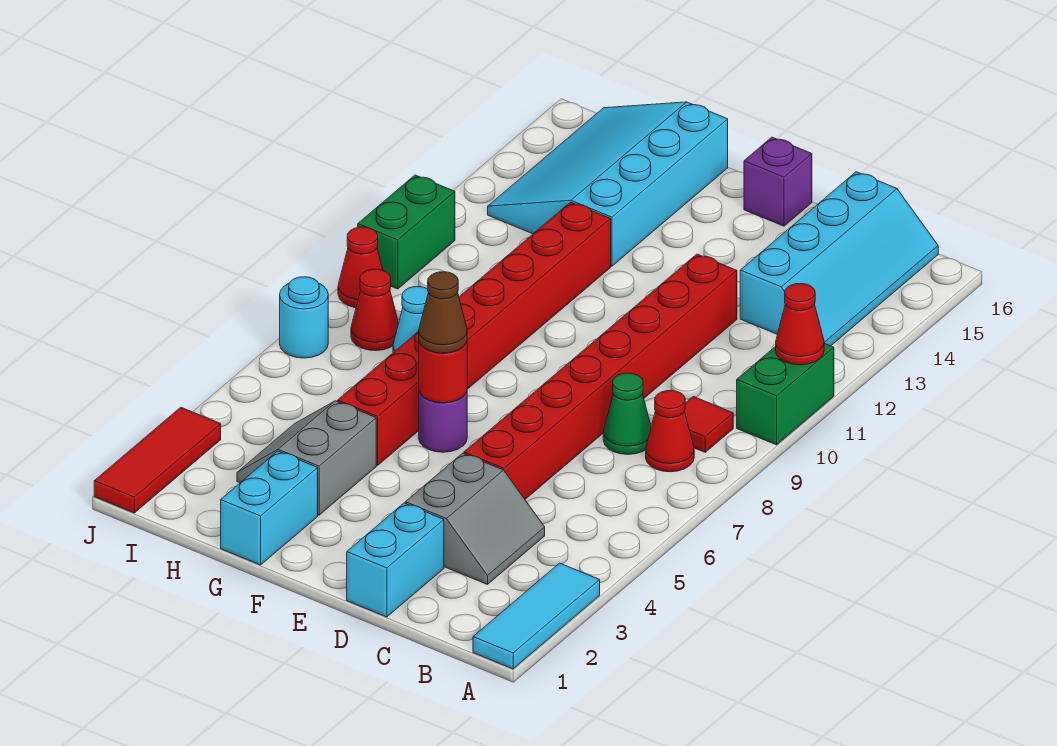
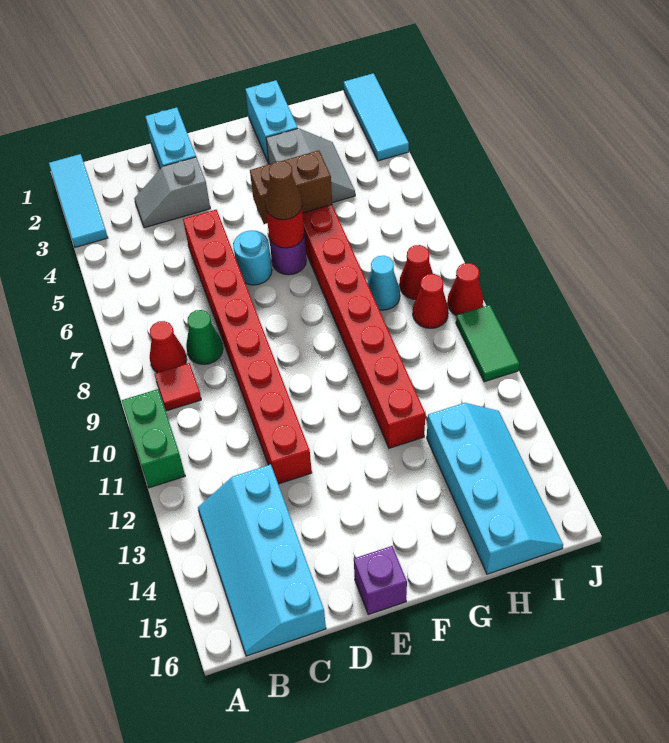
red 1x1 cone [776,284,824,365] -> red 1x1 cone moved to [413,274,448,328]
grey 2x2 slope [405,453,545,585] -> grey 1x2 slope [134,157,210,228]
none -> brown 1x2 brick [250,150,332,224]
cyan 3x4 slope [488,102,728,266] -> cyan 2x4 slope [427,403,563,574]
red 1x3 tile [94,407,221,513] -> cyan 1x3 tile [344,73,409,161]
cyan 1x1 round brick [280,277,328,358] -> cyan 1x1 round brick moved to [233,230,272,285]
green 1x2 brick [358,175,455,289] -> green 1x2 tile [456,305,519,382]

